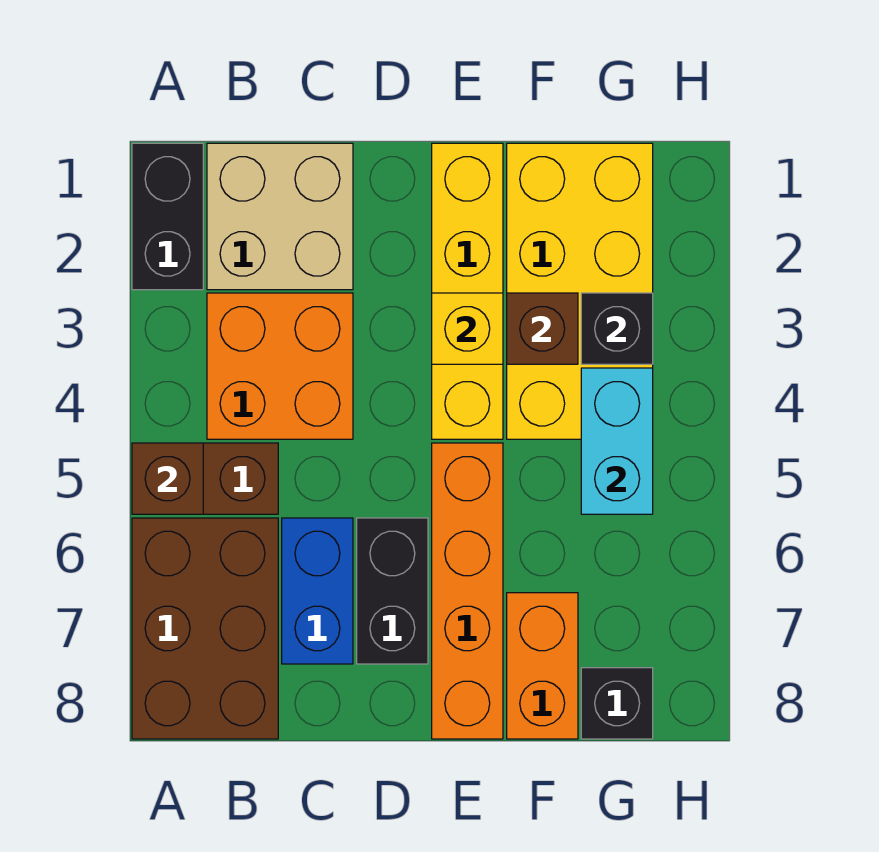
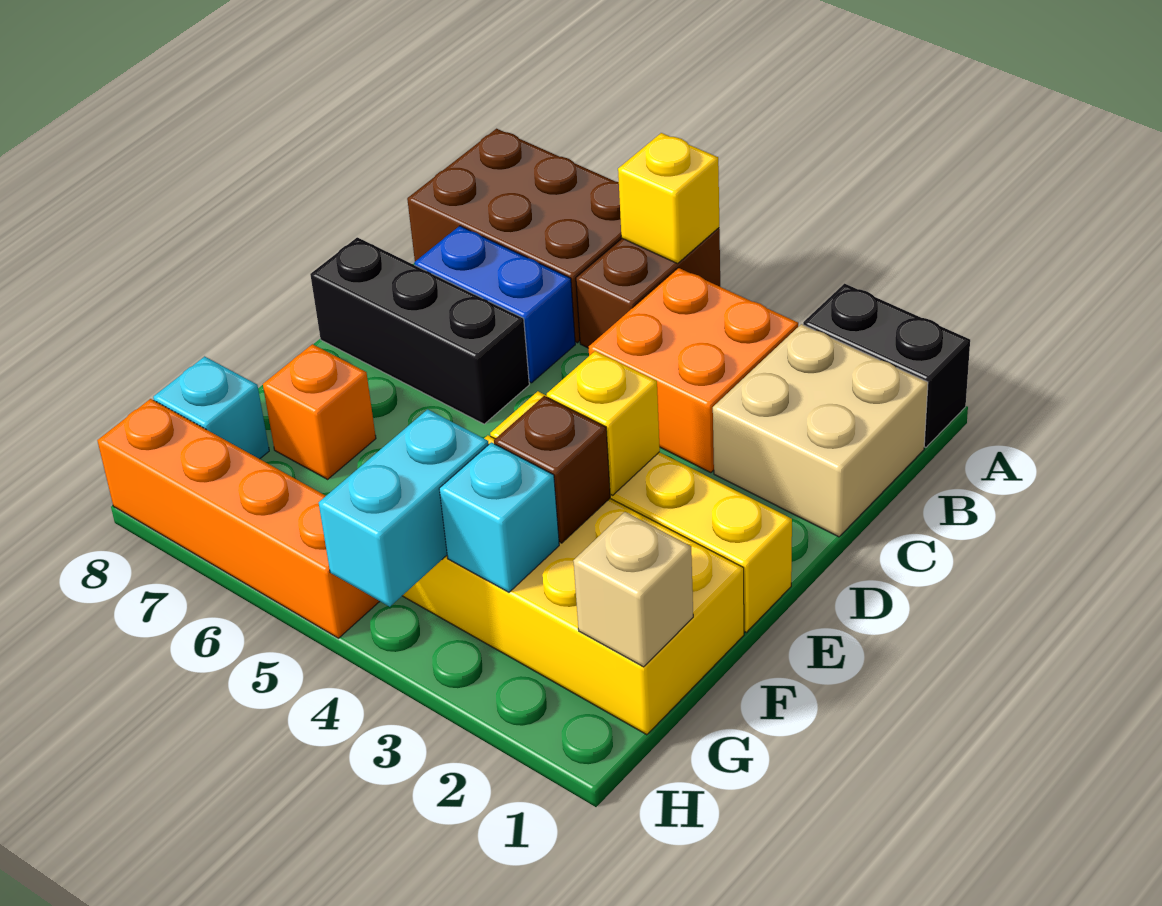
brown 1x1 brick [132,443,203,514] -> yellow 1x1 brick [618,133,719,264]
black 1x2 brick [357,518,428,664] -> black 1x3 brick [310,237,529,424]
orange 1x4 brick [432,443,503,739] -> orange 1x4 brick moved to [97,399,380,638]
orange 1x2 brick [507,593,578,739] -> orange 1x1 brick [263,344,376,479]
none -> tan 1x1 brick [573,512,693,667]
black 1x1 brick [581,293,653,364] -> cyan 1x1 brick [439,442,559,592]
cyan 1x2 brick [581,368,653,514] -> cyan 1x2 brick turned to [319,409,489,607]
black 1x1 brick [581,668,653,739] -> cyan 1x1 brick [153,356,269,459]

